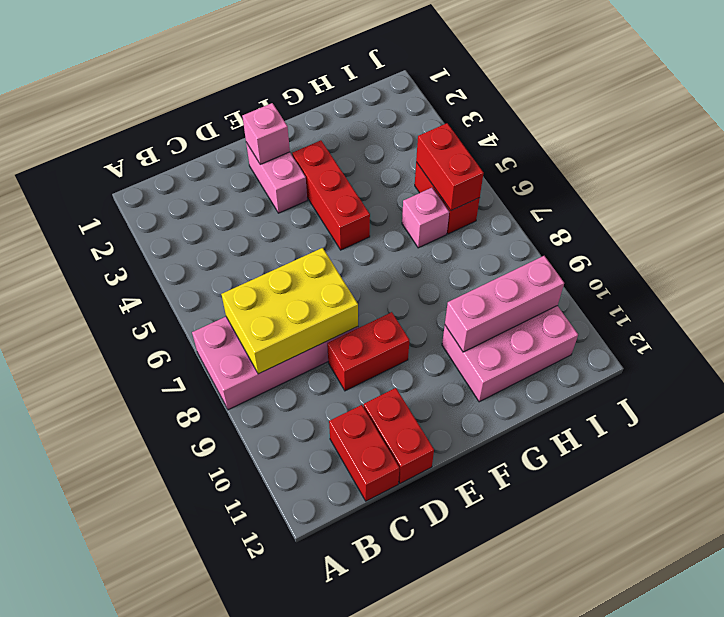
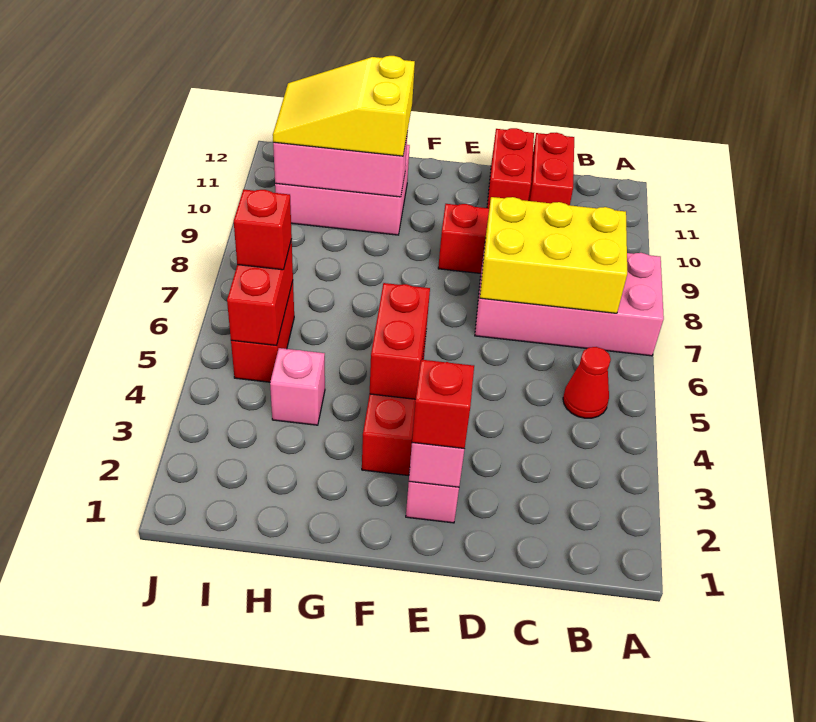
none -> red 1x1 cone [563,347,611,418]
none -> red 1x1 brick [412,360,474,449]
none -> red 1x2 brick [370,283,430,399]
none -> yellow 2x3 slope [273,56,415,156]
pink 1x1 brick [402,188,449,248] -> pink 1x1 brick moved to [270,348,325,425]
none -> red 1x1 brick [234,189,292,270]

